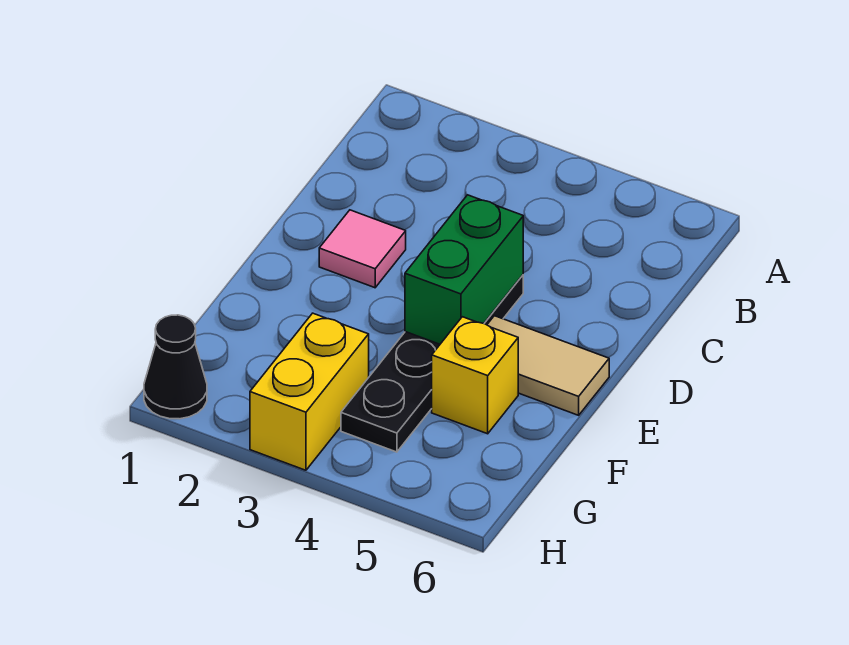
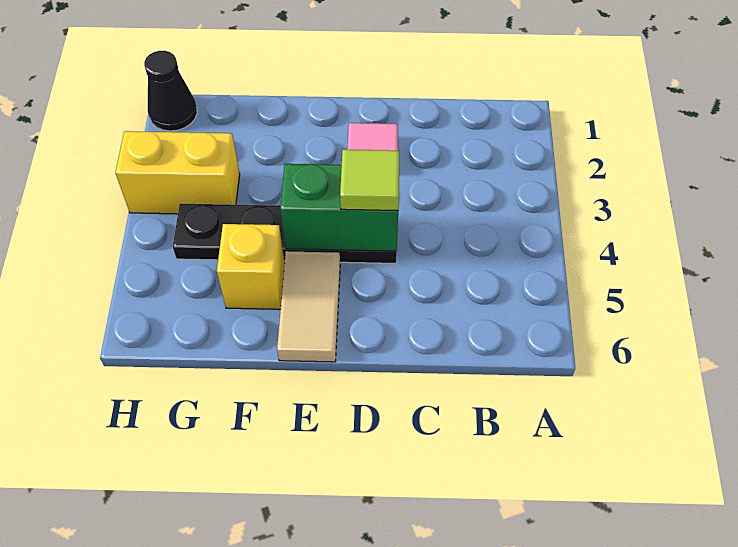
none -> lime 1x1 tile [340,150,399,211]

